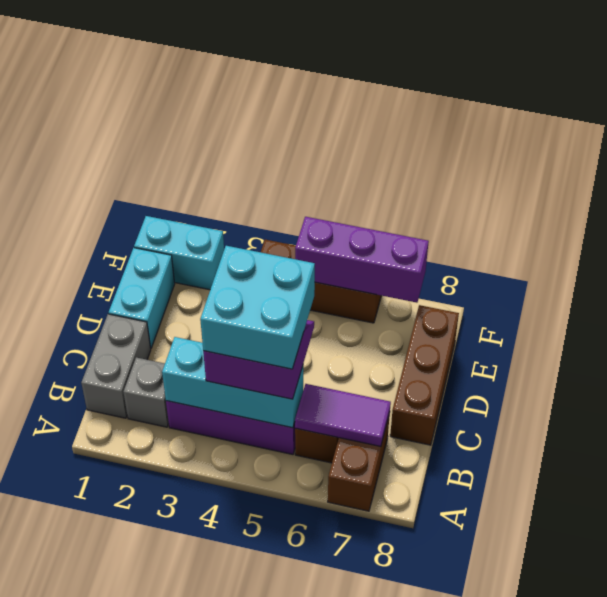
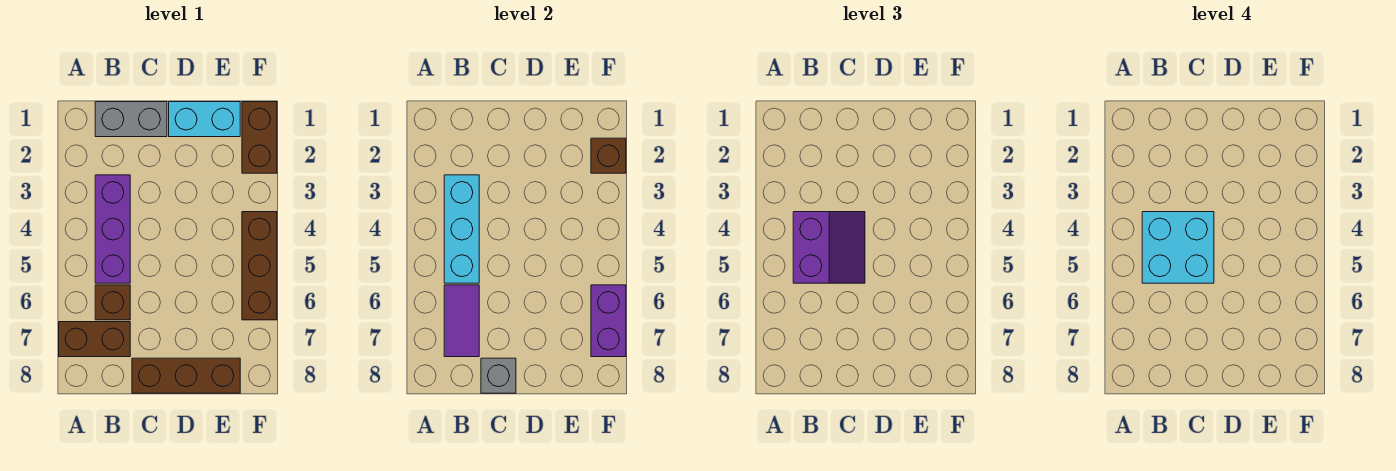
grey 1x1 brick [124,357,169,427] -> grey 1x1 brick moved to [481,358,516,393]
cyan 1x2 brick [134,216,224,290] -> brown 1x2 brick [242,102,277,173]
none -> brown 1x1 brick [591,138,626,173]
purple 1x3 brick [295,217,429,303] -> purple 1x2 brick [591,285,626,357]

